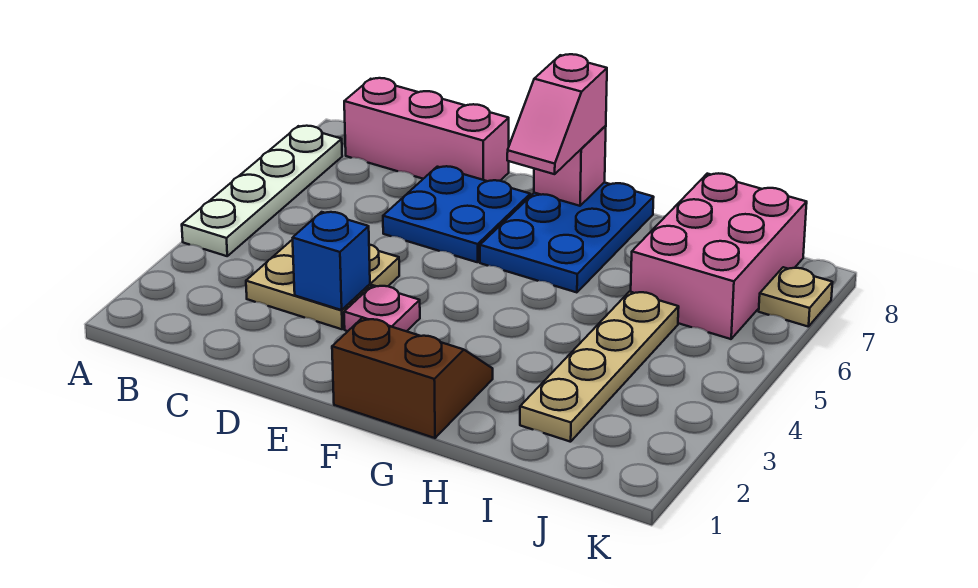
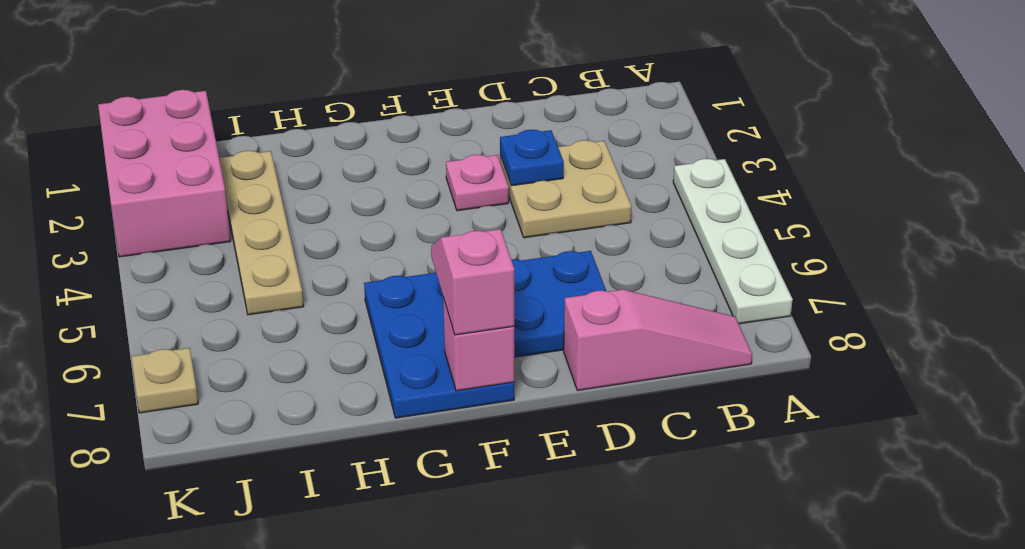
pink 1x3 brick [344,78,509,181] -> pink 1x3 slope [564,290,752,391]
blue 1x1 brick [293,212,370,310] -> blue 1x1 plate [500,130,564,186]
brown 2x2 slope [332,318,493,438] -> none
pink 2x3 brick [631,173,807,339] -> pink 2x3 brick moved to [98,90,231,257]

